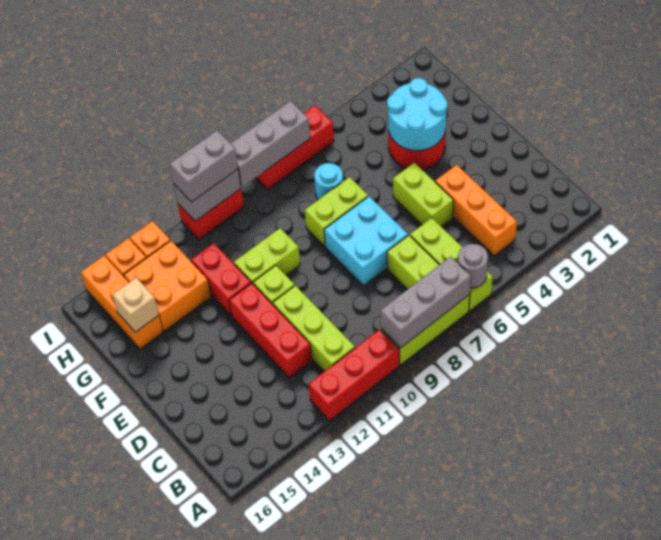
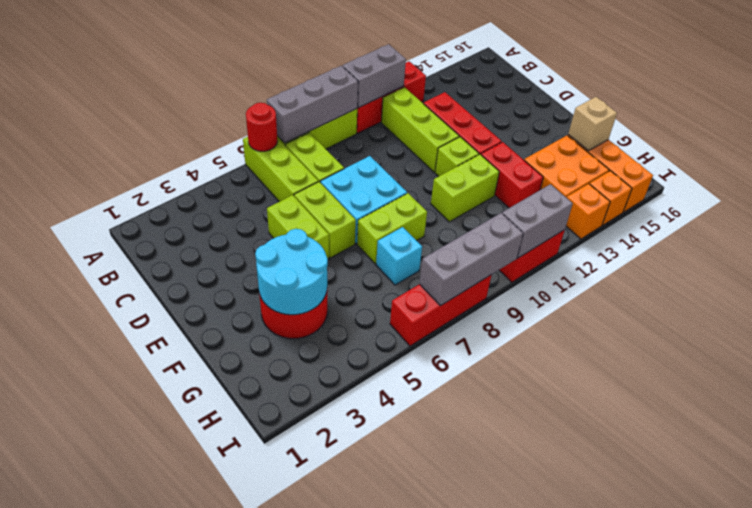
grey 1x1 round brick [458,244,488,288] -> red 1x1 round brick [246,103,278,151]
orange 1x3 brick [435,165,517,256] -> none
none -> lime 1x2 brick [294,182,356,258]
cyan 1x1 round brick [314,163,343,200] -> cyan 1x1 brick [376,227,422,285]
grey 1x2 brick [170,131,238,202] -> grey 1x2 brick moved to [343,44,406,108]

